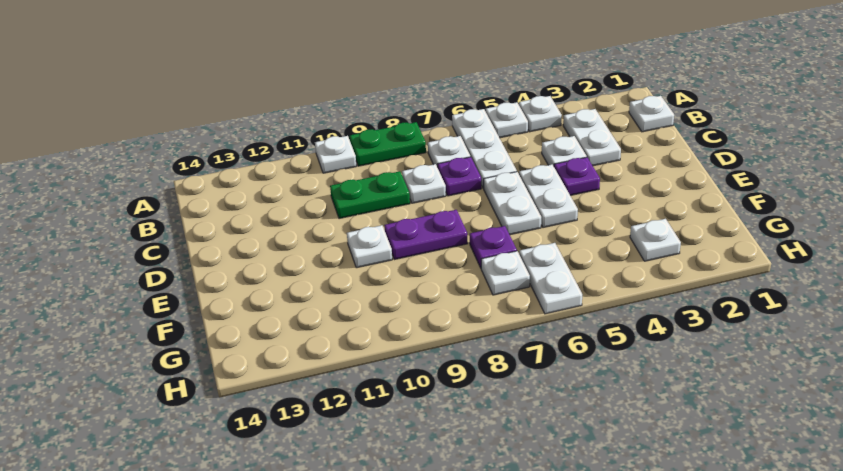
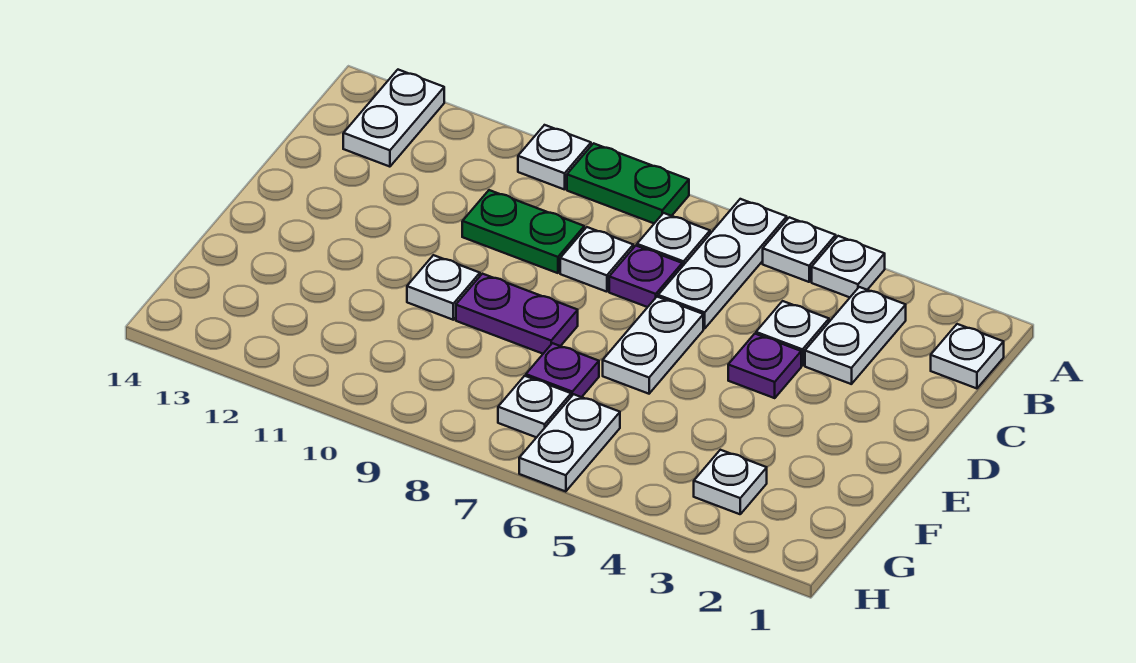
white 1x2 plate [519,165,578,228] -> white 1x2 plate moved to [343,70,444,167]

